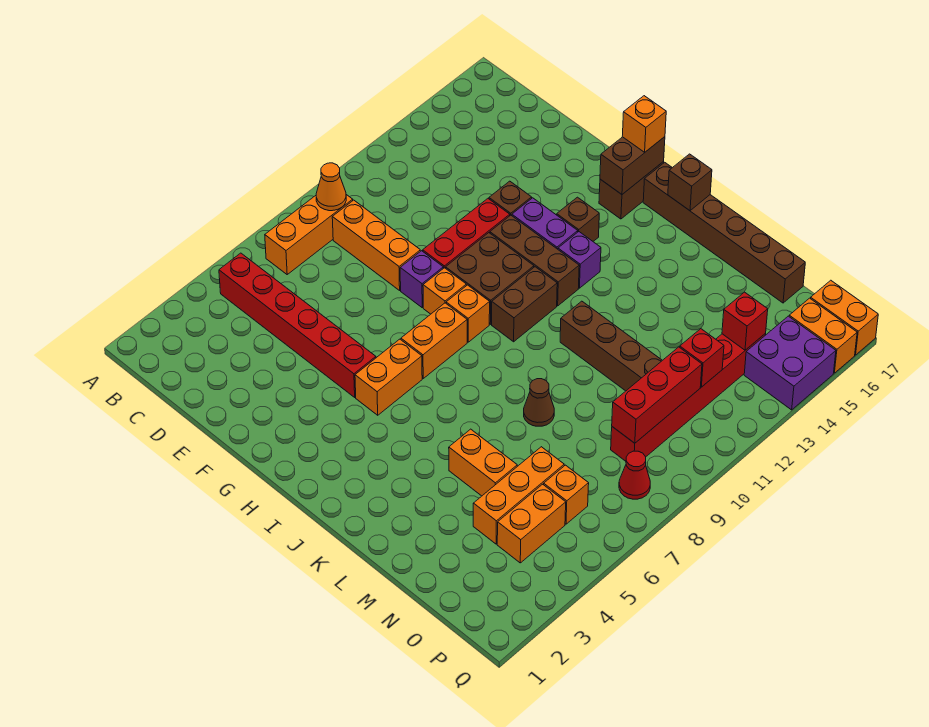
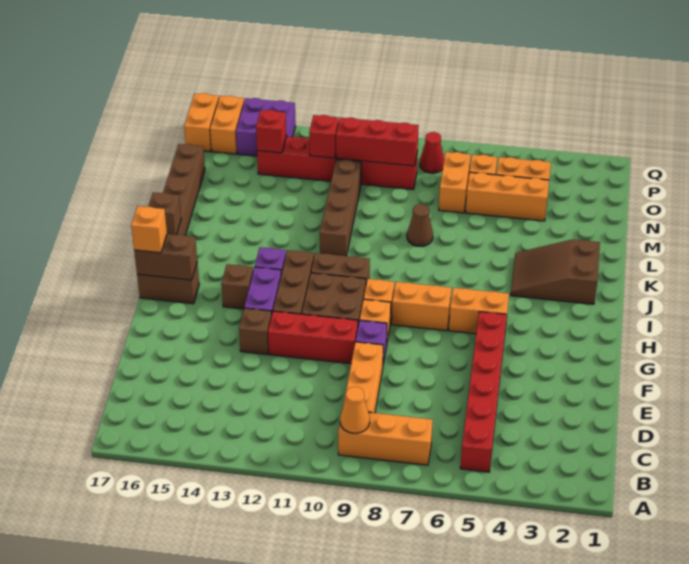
none -> brown 2x3 slope [511,239,600,304]
orange 1x2 brick [449,429,517,496] -> orange 1x2 brick moved to [439,152,471,213]

